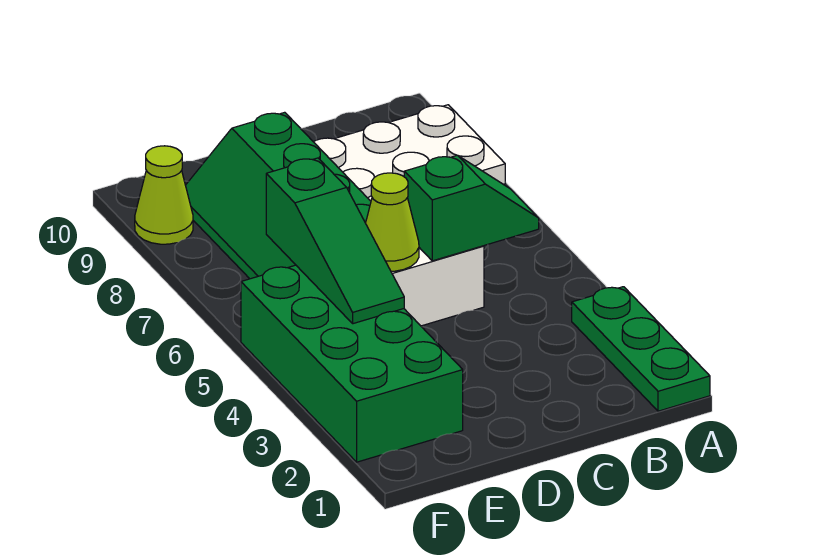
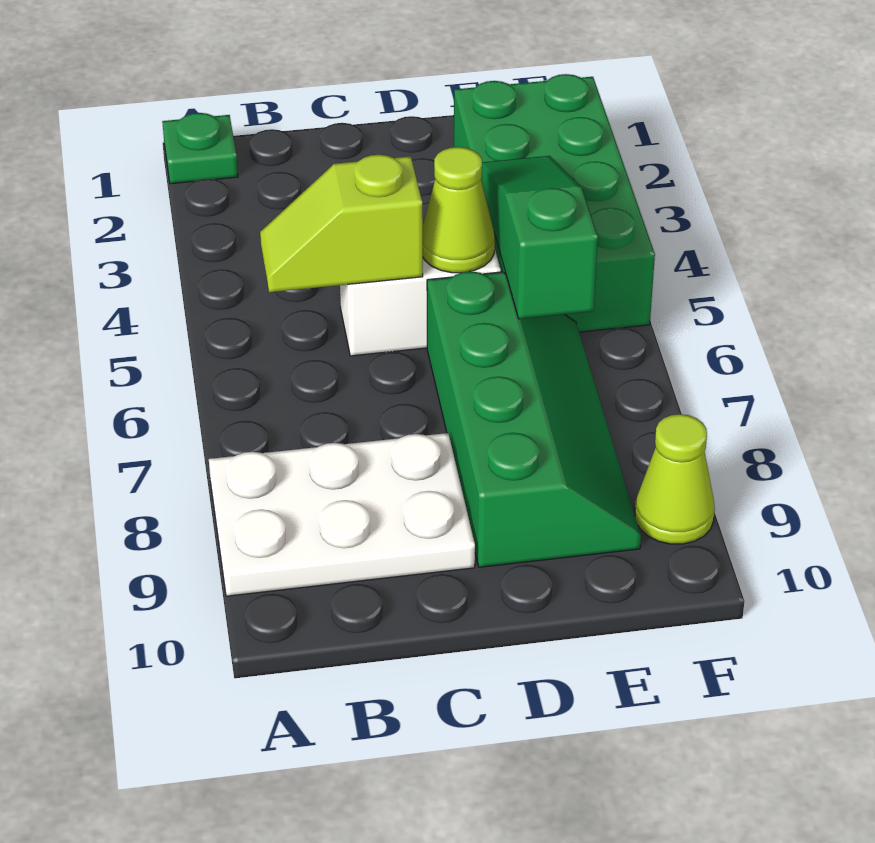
green 1x3 plate [572,287,710,411] -> green 1x1 plate [162,113,238,184]
green 1x2 slope [404,155,539,261] -> lime 1x2 slope [260,155,423,292]

